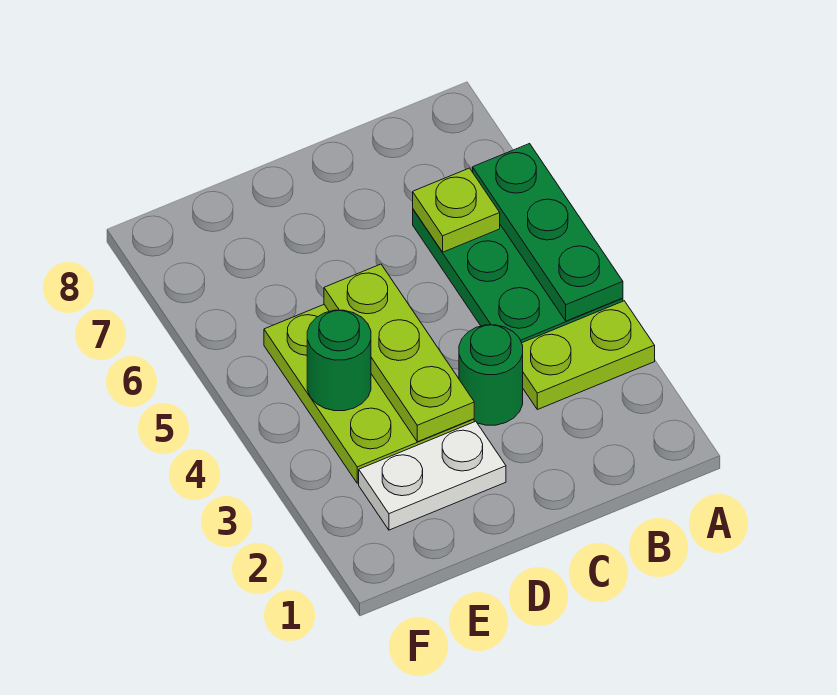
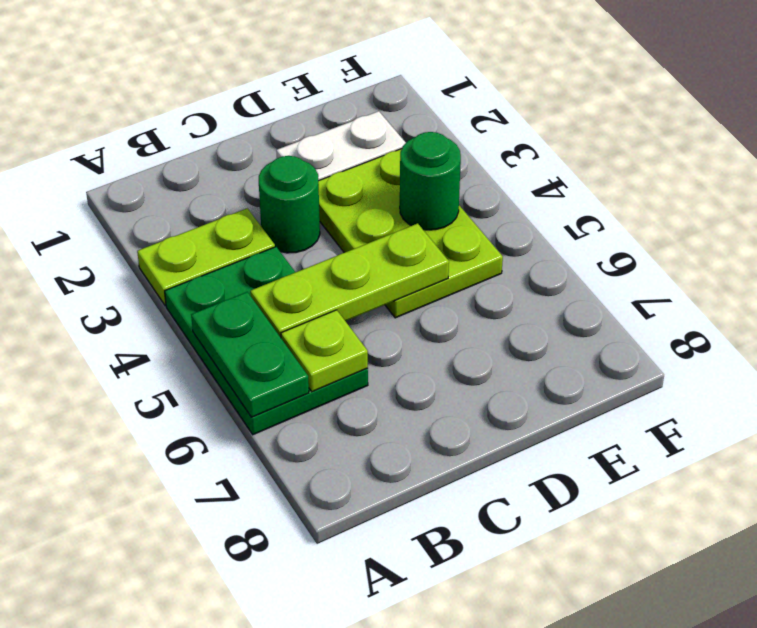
green 1x3 plate [473,144,623,321] -> green 1x2 plate [191,292,309,417]
lime 1x3 plate [324,264,474,442] -> lime 1x3 plate turned to [250,223,449,337]

